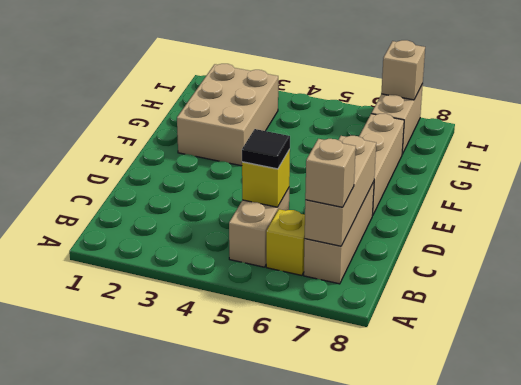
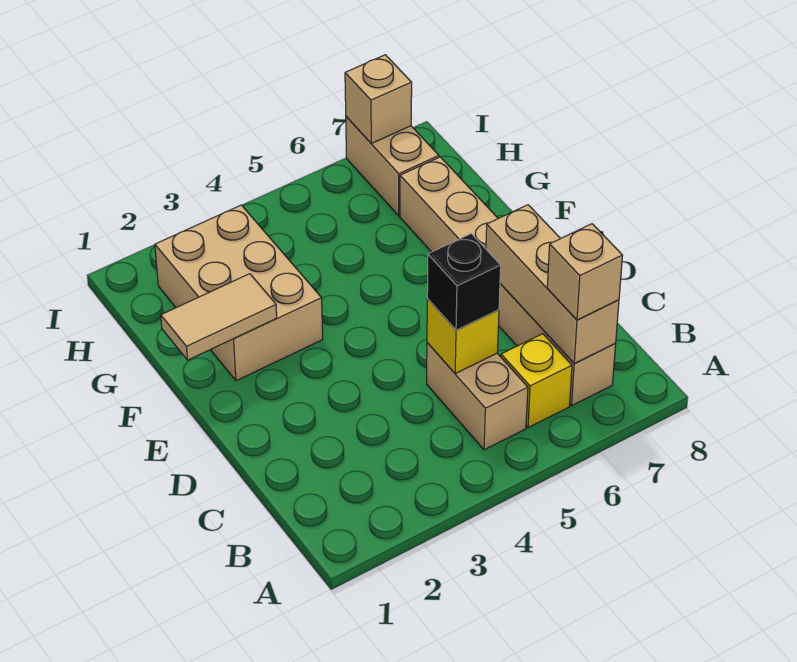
black 1x1 tile [242,129,290,169] -> black 1x1 brick [427,234,501,330]
none -> tan 1x2 tile [161,274,277,360]

